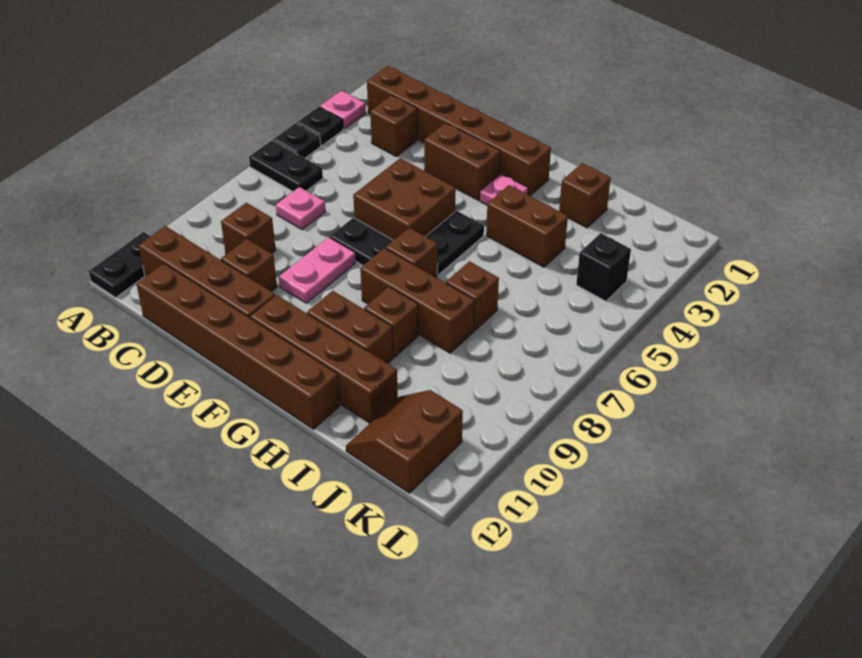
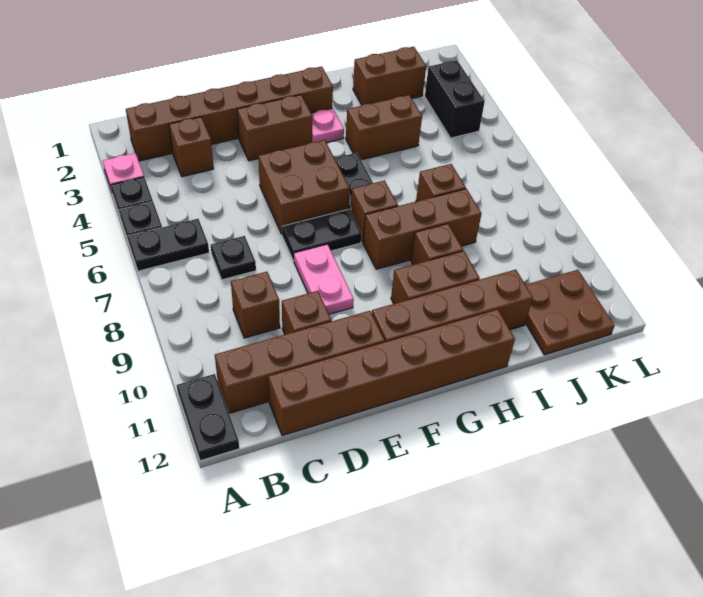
pink 1x1 plate [276,187,325,230] -> black 1x1 plate [211,236,256,280]
brown 1x1 brick [559,163,611,228] -> brown 1x2 brick [353,47,426,105]
brown 2x2 slope [346,390,463,493] -> brown 2x2 plate [525,270,615,355]
black 1x1 brick [576,233,631,301] -> black 1x2 brick [425,60,485,138]

